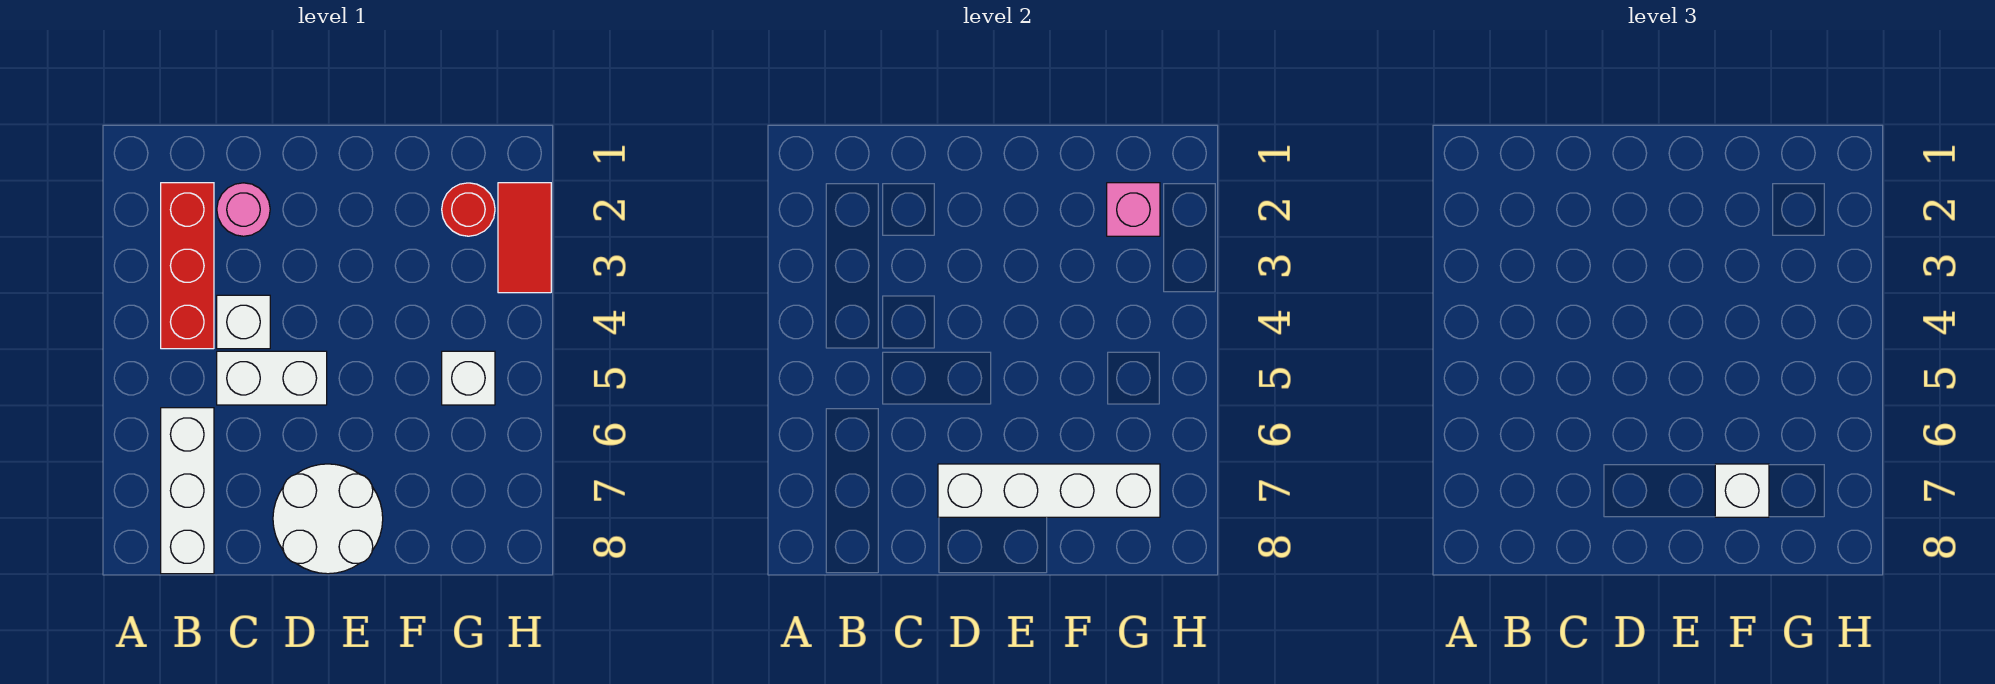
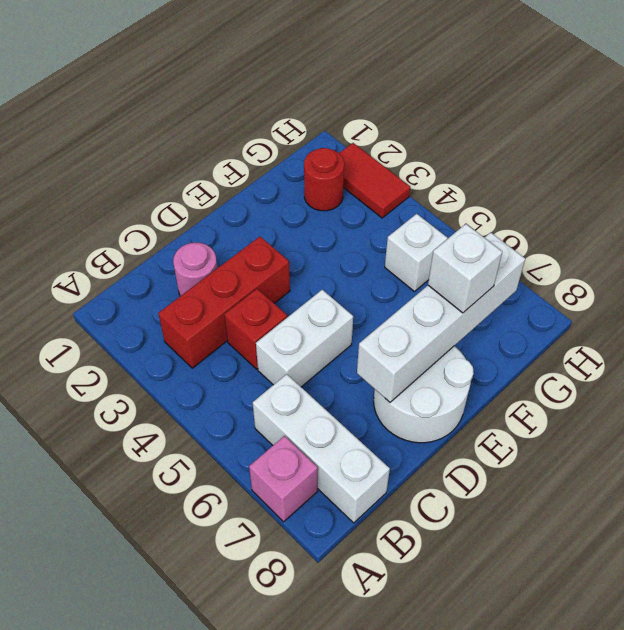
red 1x3 brick [161,183,214,349] -> red 1x3 brick turned to [158,237,290,368]
white 1x1 brick [217,295,270,349] -> red 1x1 brick [224,289,287,369]
pink 1x1 brick [1107,183,1160,236] -> pink 1x1 brick moved to [249,436,318,522]

